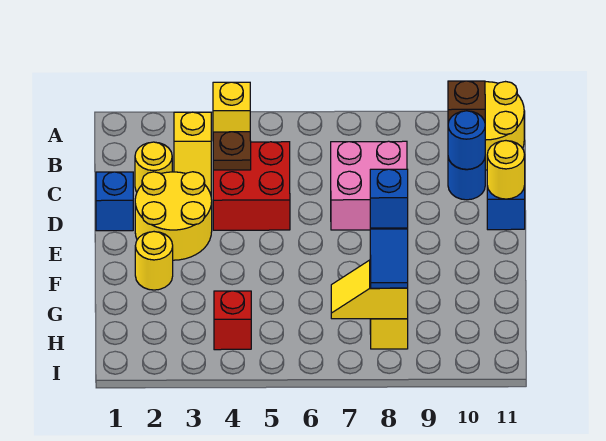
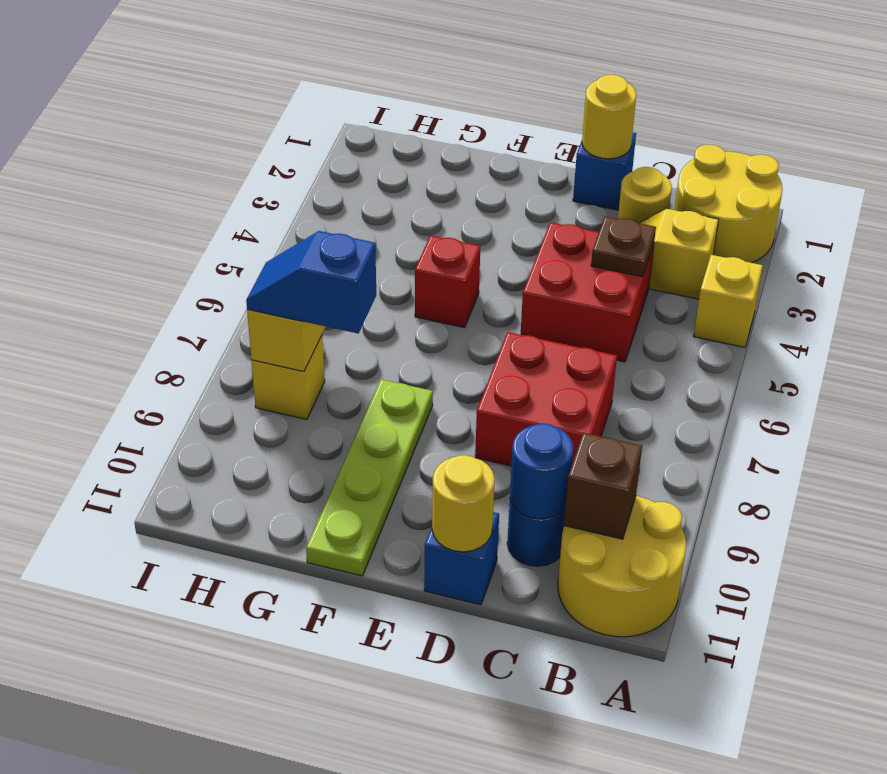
pink 2x2 brick [331,141,407,230] -> red 2x2 brick [475,332,617,466]
yellow 2x2 round brick [135,172,212,260] -> yellow 2x2 round brick moved to [675,145,783,263]
yellow 1x1 round brick [135,232,173,290] -> yellow 1x1 round brick moved to [582,75,636,159]
none -> lime 1x4 plate [306,379,433,576]
blue 1x1 brick [370,169,408,228] -> none
red 1x1 brick [214,291,251,350] -> red 1x1 brick moved to [415,235,480,328]

